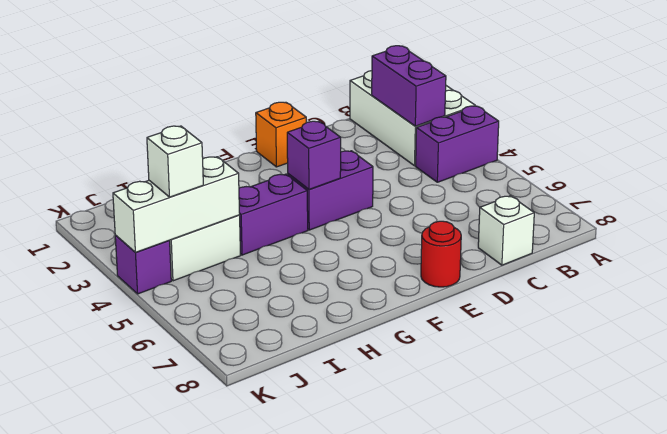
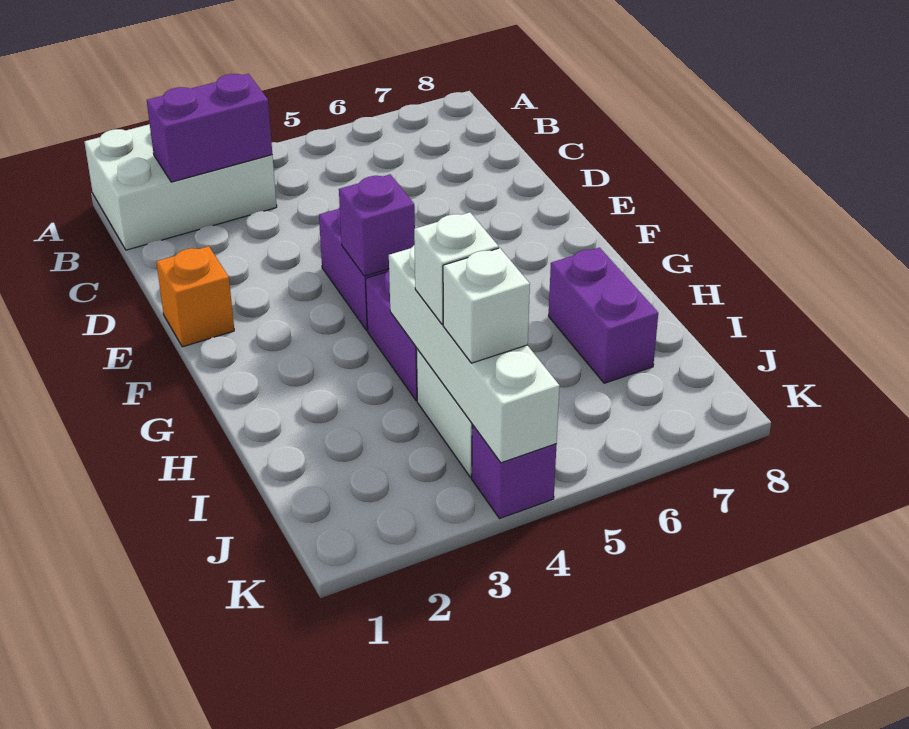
purple 1x2 brick [416,106,499,182] -> purple 1x2 brick moved to [549,248,658,383]
white 1x1 brick [478,196,534,265] -> white 1x1 brick moved to [414,212,499,324]
red 1x1 round brick [421,221,461,287] -> none
white 1x3 brick [113,157,240,253] -> white 1x4 brick [389,245,560,463]

